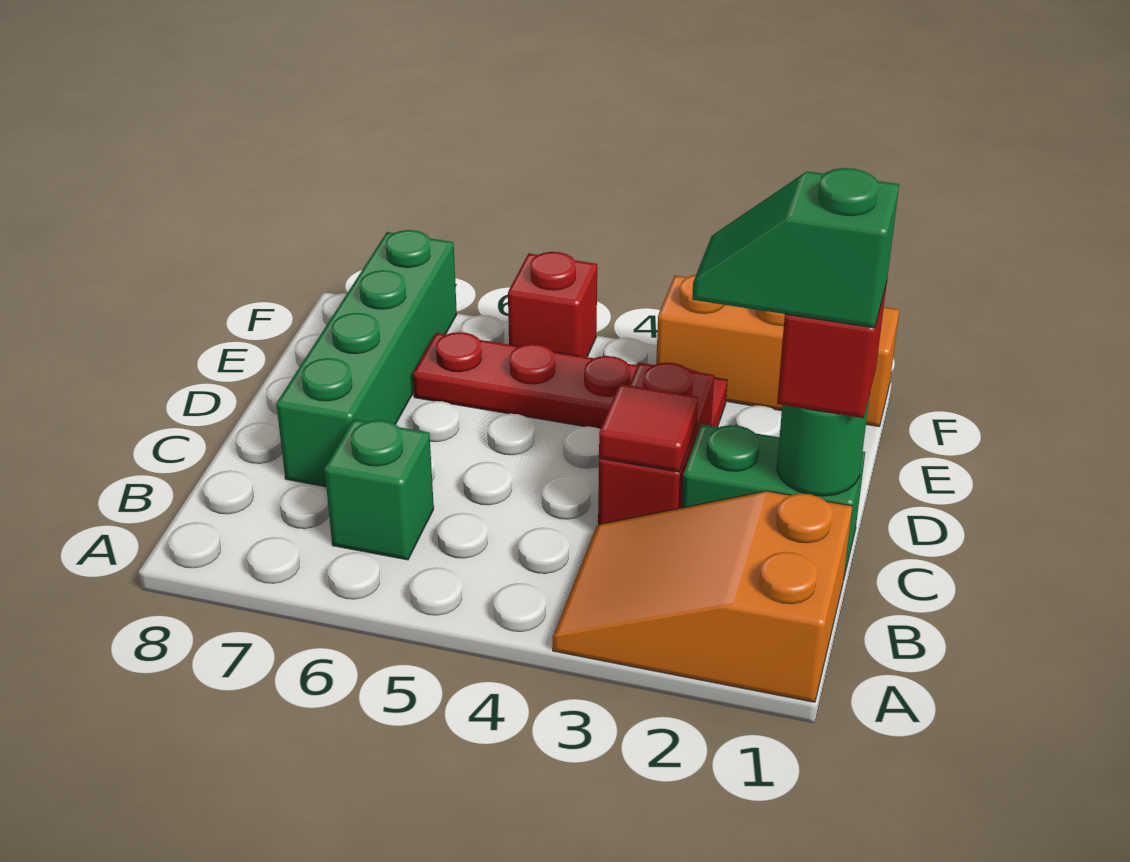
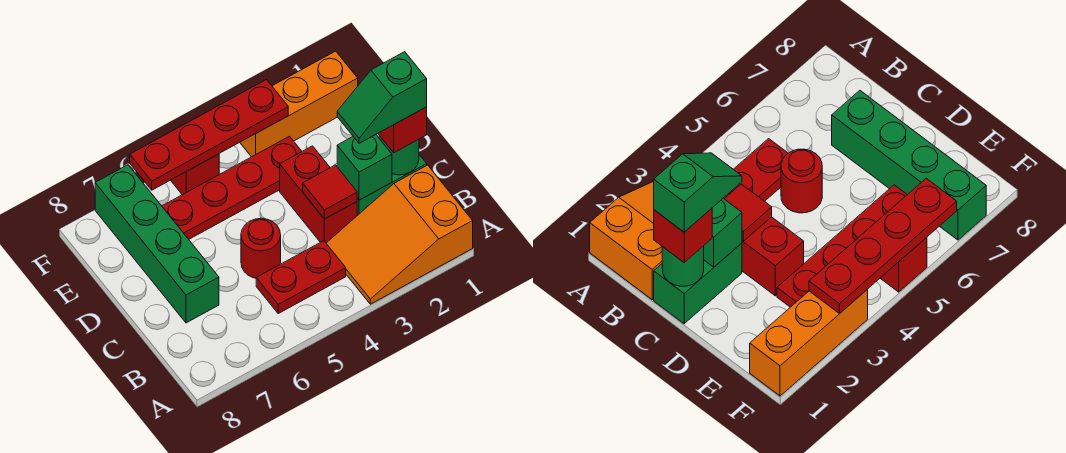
none -> red 1x2 plate [256,241,346,313]
green 1x1 brick [325,419,434,560] -> green 1x1 brick moved to [337,135,392,200]
none -> red 1x1 round brick [241,218,281,278]
none -> red 1x4 plate [130,80,288,190]

